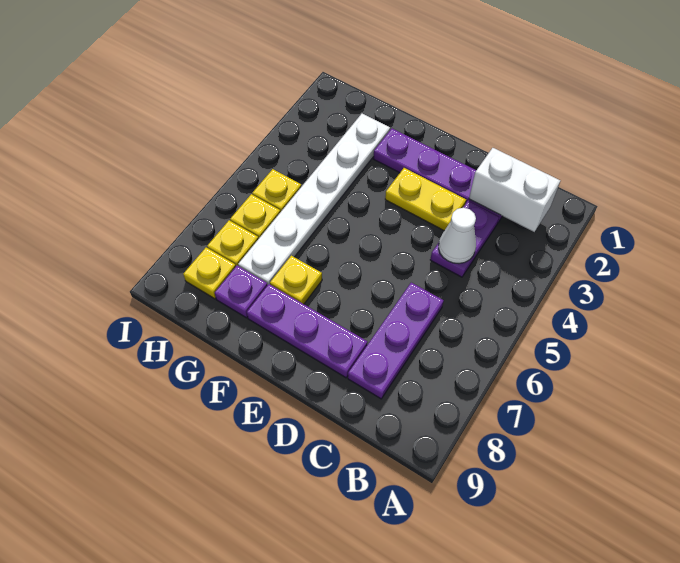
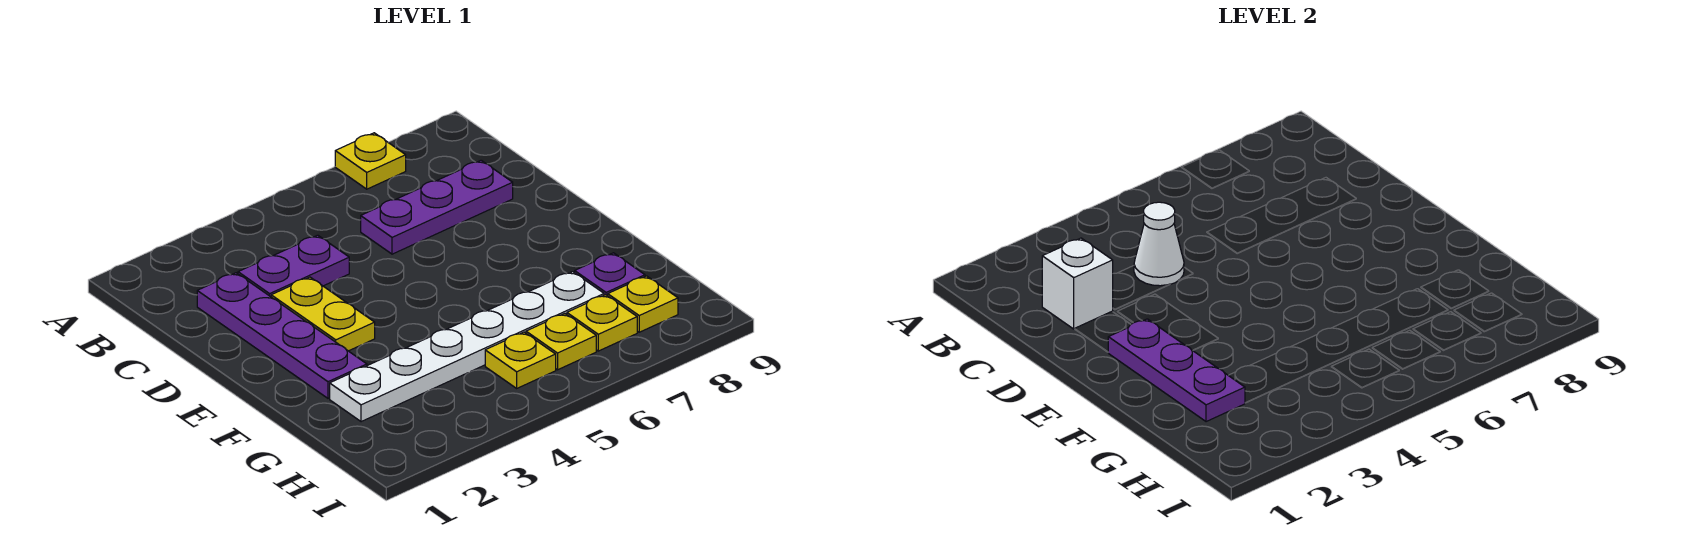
white 1x2 brick [469,148,560,232] -> white 1x1 brick [1042,238,1113,329]
purple 1x3 plate [247,284,367,378] -> purple 1x3 plate moved to [1108,319,1245,422]
yellow 1x1 plate [270,256,322,304] -> yellow 1x1 plate moved to [335,133,406,189]

